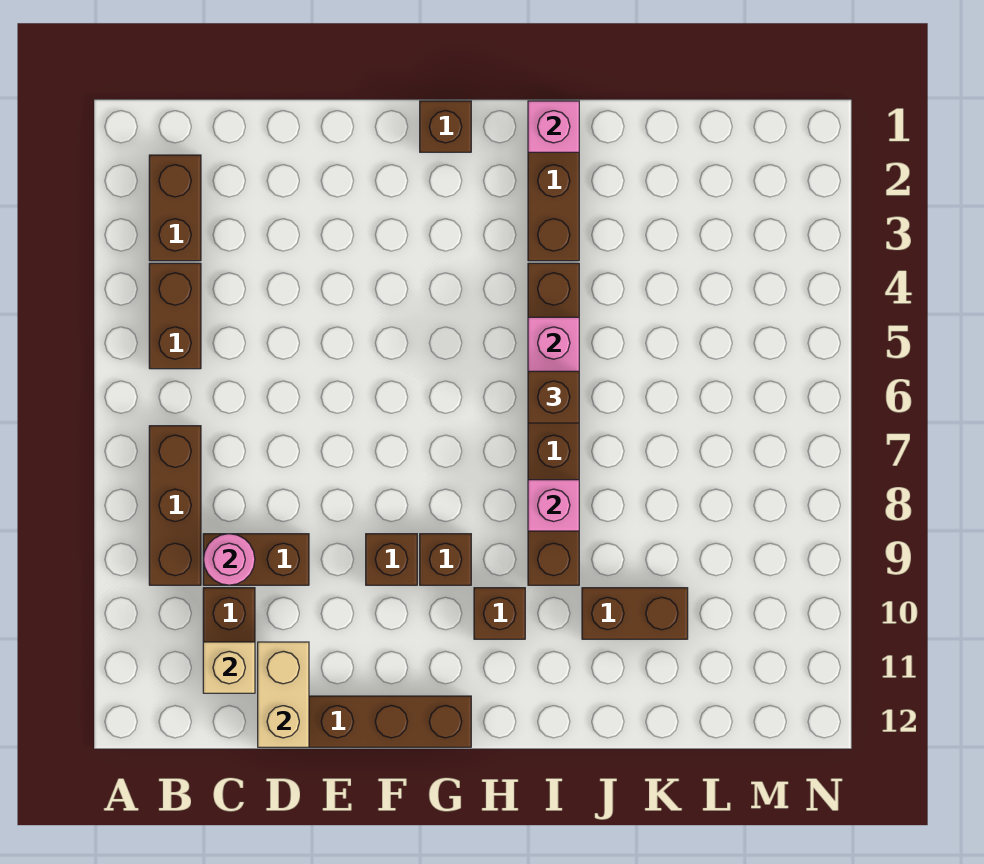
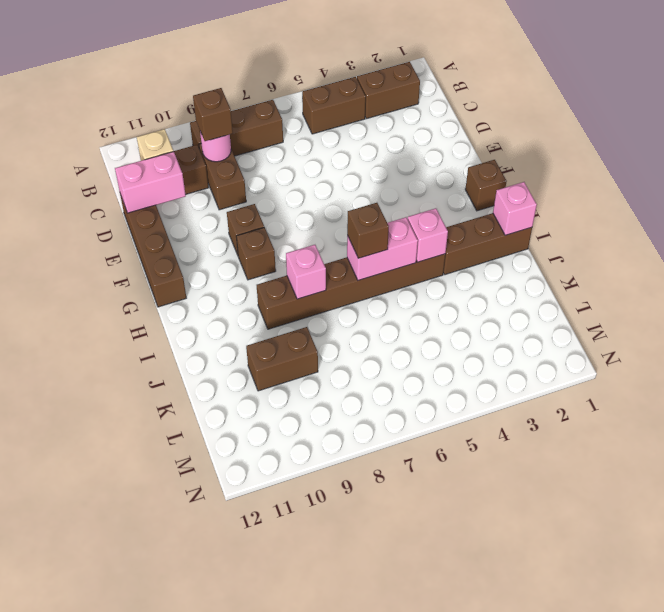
tan 1x2 brick [258,642,309,747] -> pink 1x2 brick [115,152,186,213]
brown 1x1 brick [474,588,525,639] -> brown 1x1 brick moved to [193,88,233,141]
none -> pink 1x1 brick [408,208,448,262]
brown 1x2 brick [582,588,688,639] -> brown 1x2 brick turned to [246,327,318,391]

